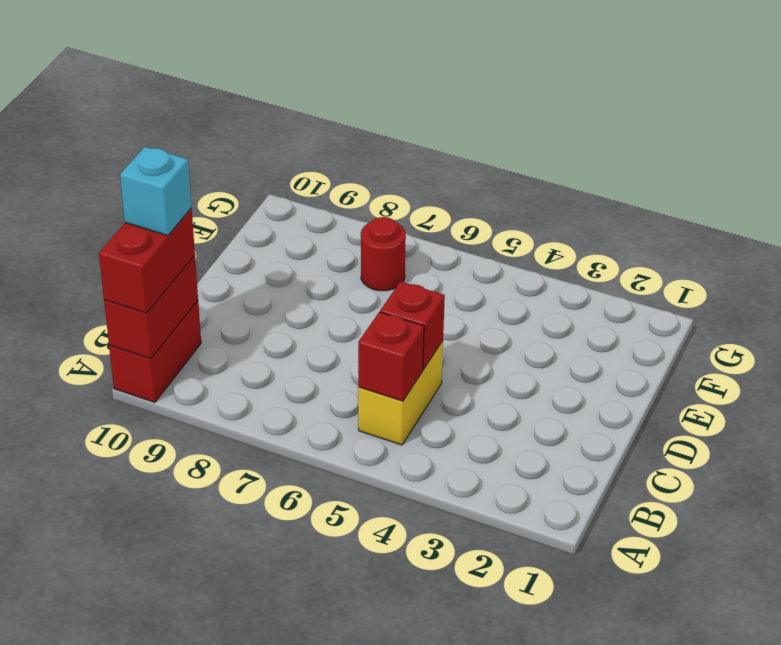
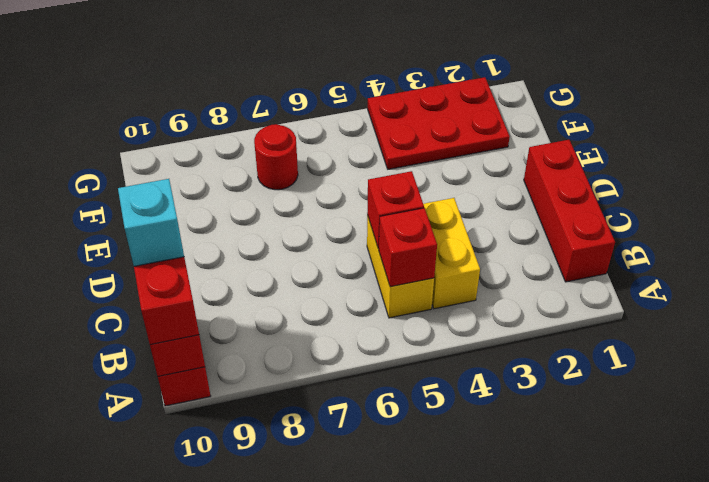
none -> red 1x3 brick [524,140,615,282]
none -> yellow 1x2 brick [423,198,480,309]
none -> red 2x3 plate [368,77,510,169]

